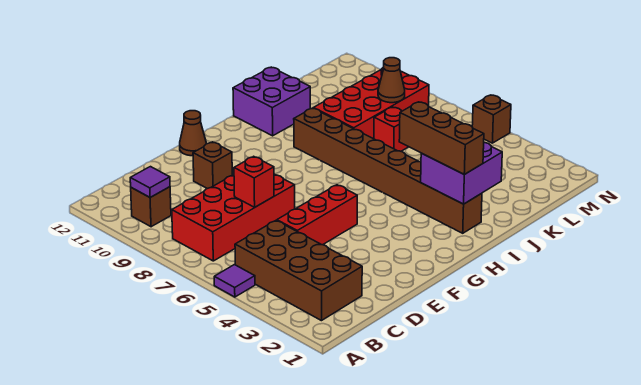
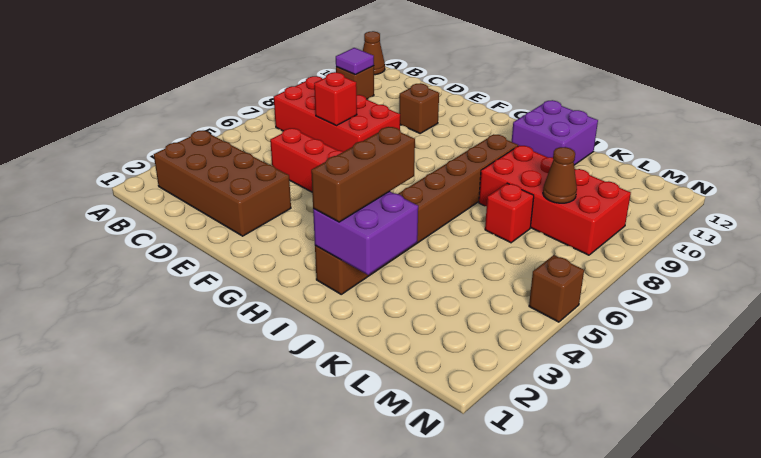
purple 1x1 tile [214,265,255,297] -> none
brown 2x4 brick [235,221,362,321] -> brown 2x4 brick turned to [154,131,291,236]
brown 1x1 cone [180,111,206,156] -> brown 1x1 cone moved to [363,31,385,75]

